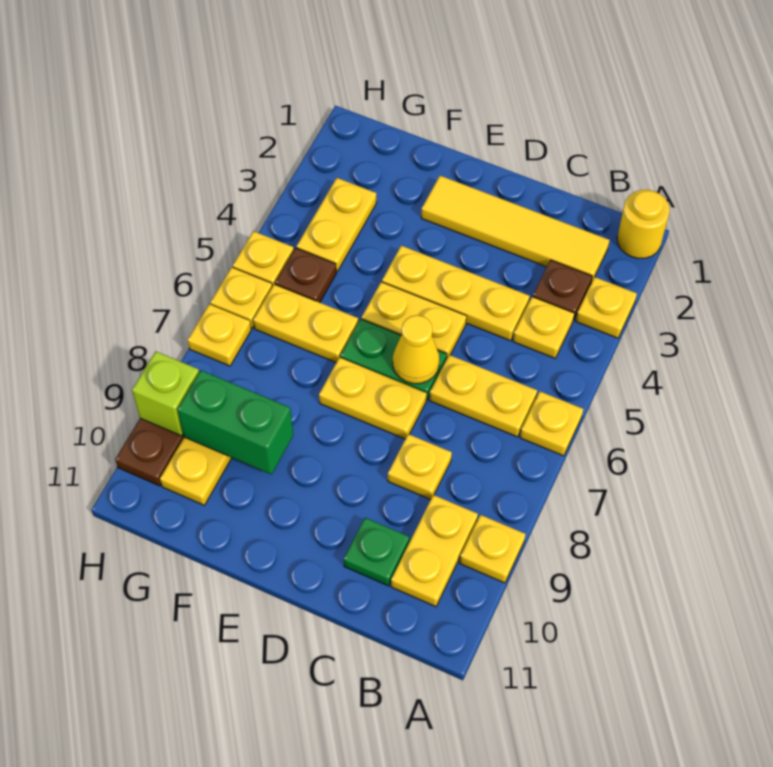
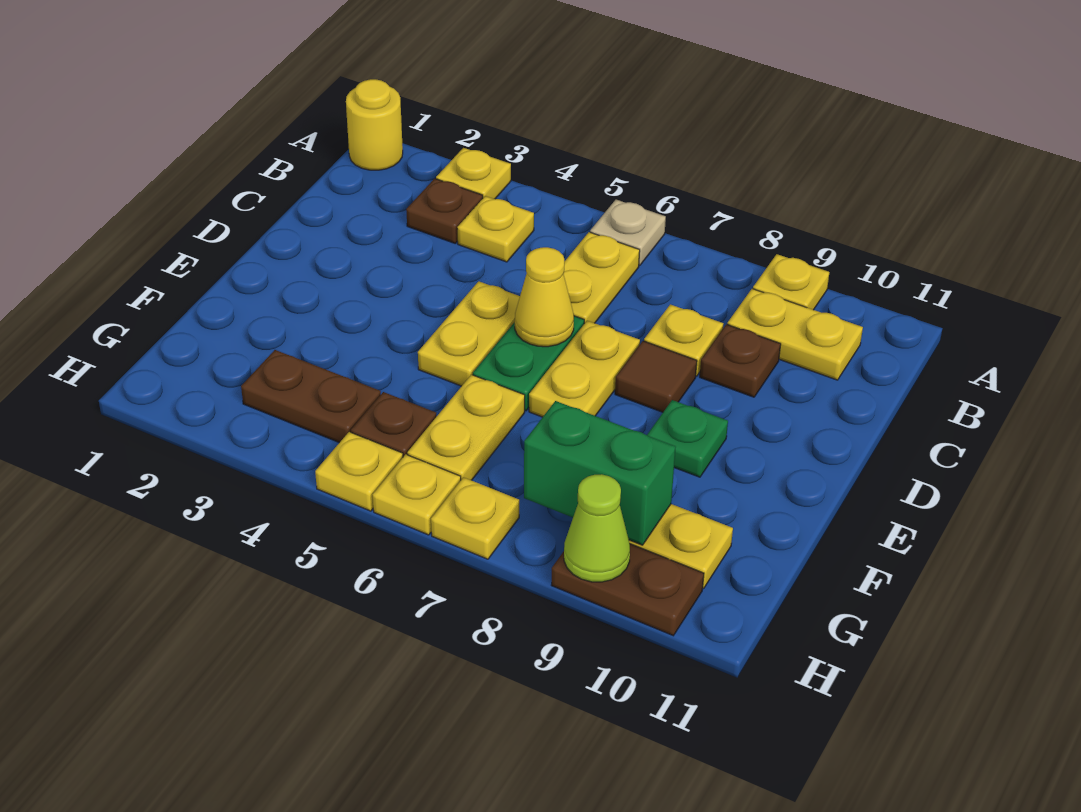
yellow 1x1 plate [520,391,583,456] -> tan 1x1 plate [590,200,666,266]
yellow 1x4 tile [421,176,610,283] -> none
yellow 1x3 plate [382,246,530,341] -> none
none -> brown 1x1 plate [700,324,781,397]
green 1x1 plate [344,518,410,586] -> green 1x1 plate moved to [647,400,728,477]
none -> brown 1x1 tile [615,341,697,412]
green 1x2 brick [177,370,293,474] -> green 1x2 brick turned to [524,401,676,545]
yellow 1x2 plate [296,178,376,272] -> brown 1x2 plate [241,350,381,443]
lime 1x1 brick [132,352,199,436] -> lime 1x1 cone [564,474,630,582]

